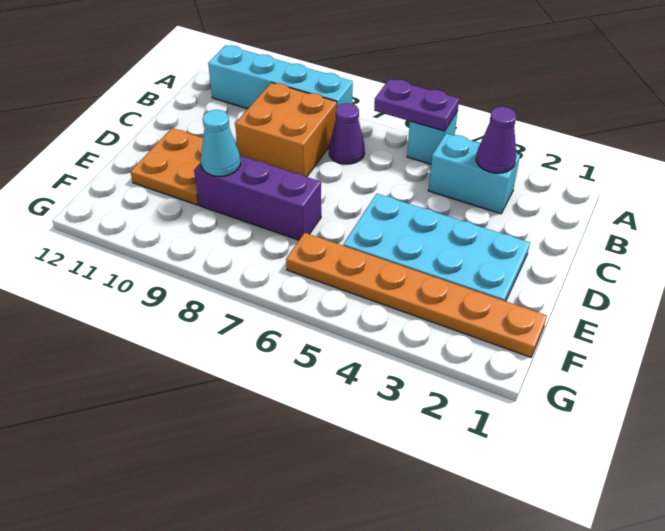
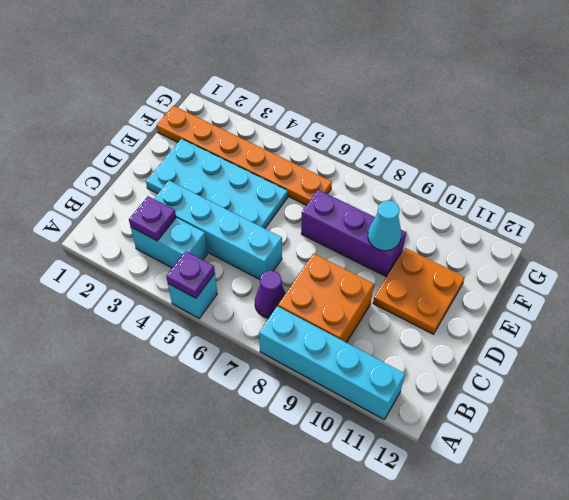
purple 1x2 plate [374,79,459,131] -> purple 1x1 plate [166,251,215,298]
purple 1x1 cone [476,107,516,173] -> purple 1x1 plate [129,196,176,241]
none -> cyan 1x4 brick [154,181,282,279]

